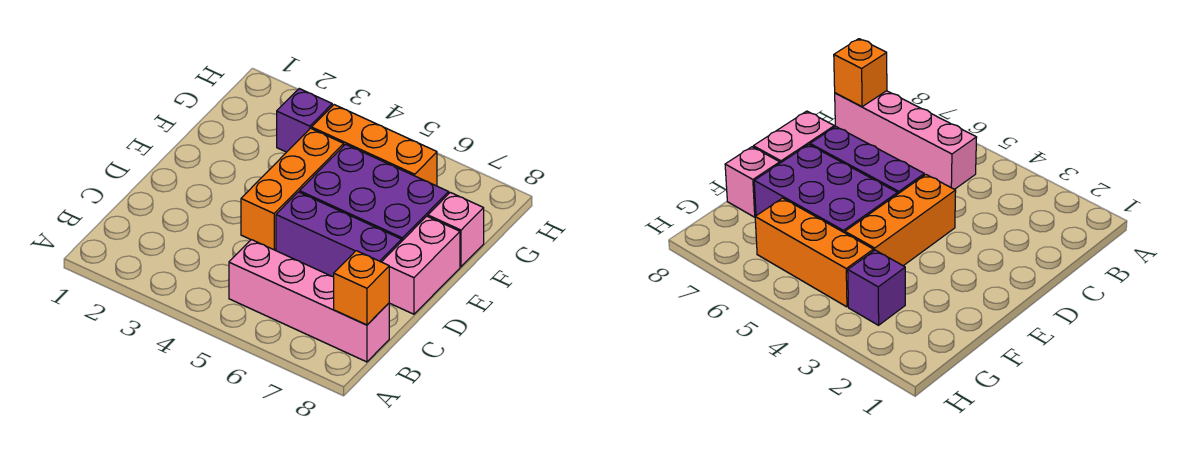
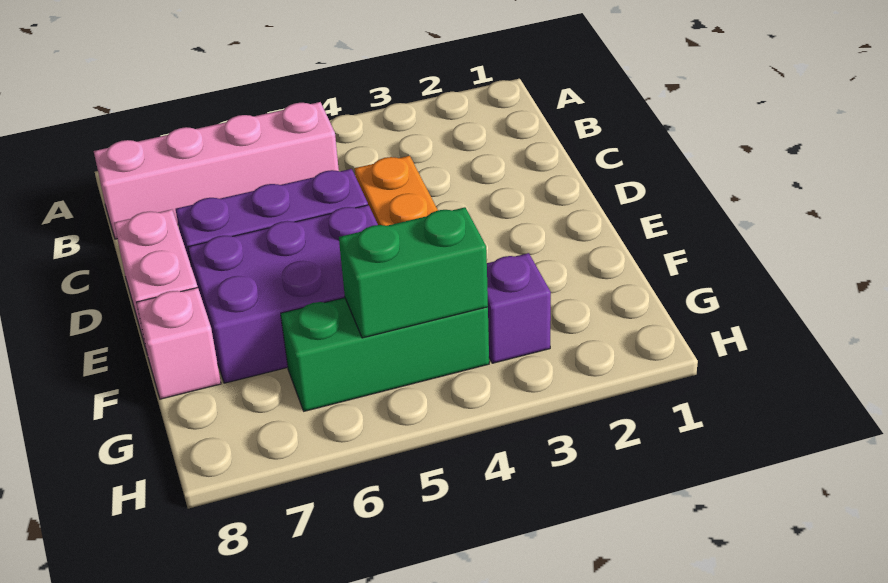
orange 1x1 brick [334,251,389,325] -> none
orange 1x3 brick [312,105,437,186] -> green 1x3 brick [281,298,489,411]
none -> green 1x2 brick [339,207,488,338]

